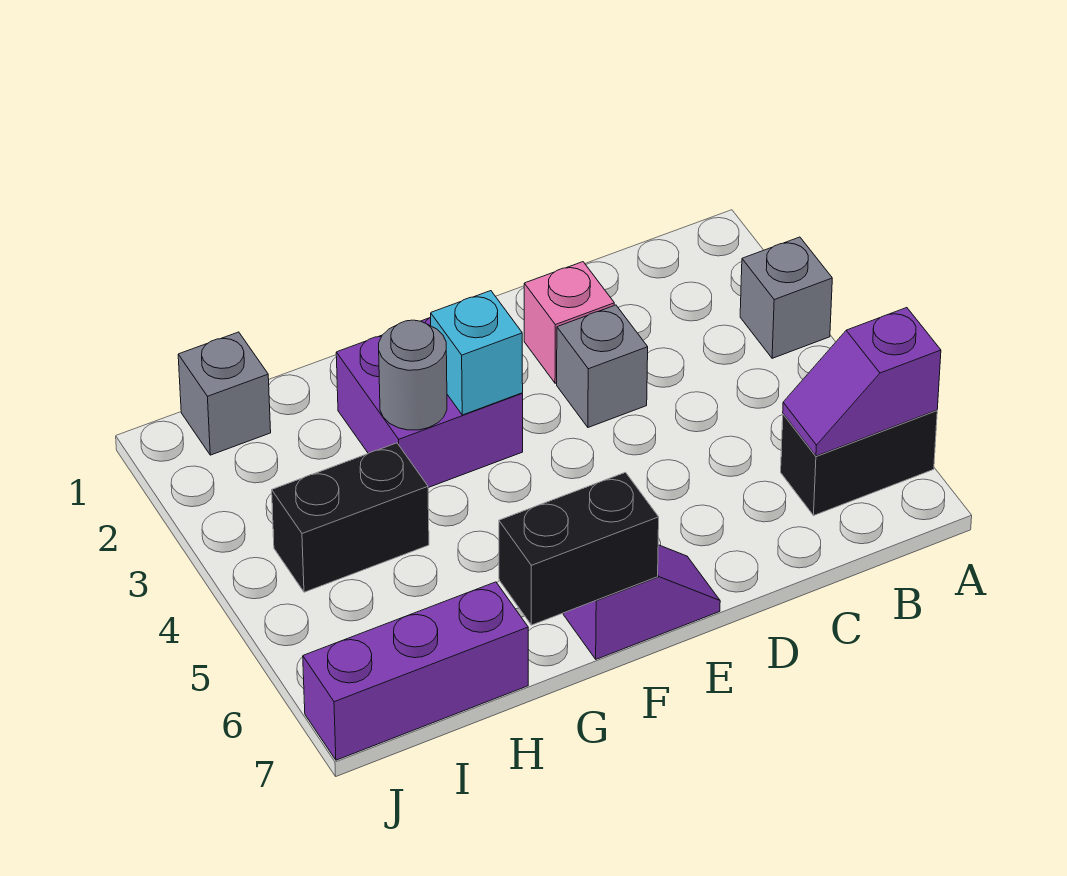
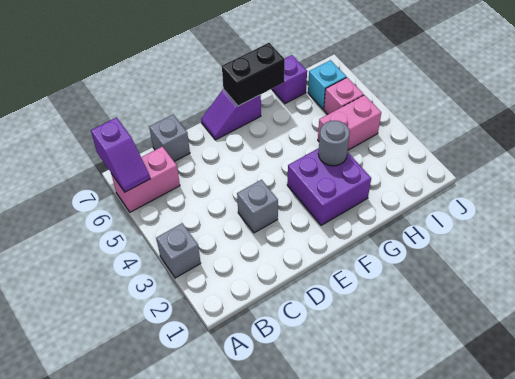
black 1x2 brick [781,410,937,515] -> pink 1x2 brick [111,147,180,212]
purple 1x2 slope [783,308,941,456] -> purple 1x2 slope turned to [91,118,150,192]
pink 1x1 brick [524,262,614,383] -> pink 1x1 brick moved to [324,77,364,114]
cyan 1x1 brick [431,291,523,415] -> cyan 1x1 brick moved to [308,60,346,109]
black 1x2 brick [272,443,429,592] -> pink 1x2 brick [318,95,381,150]
purple 1x3 brick [303,582,528,760] -> purple 1x1 brick [272,55,307,104]
grey 1x1 brick [178,332,271,455] -> grey 1x1 brick moved to [149,115,190,162]

